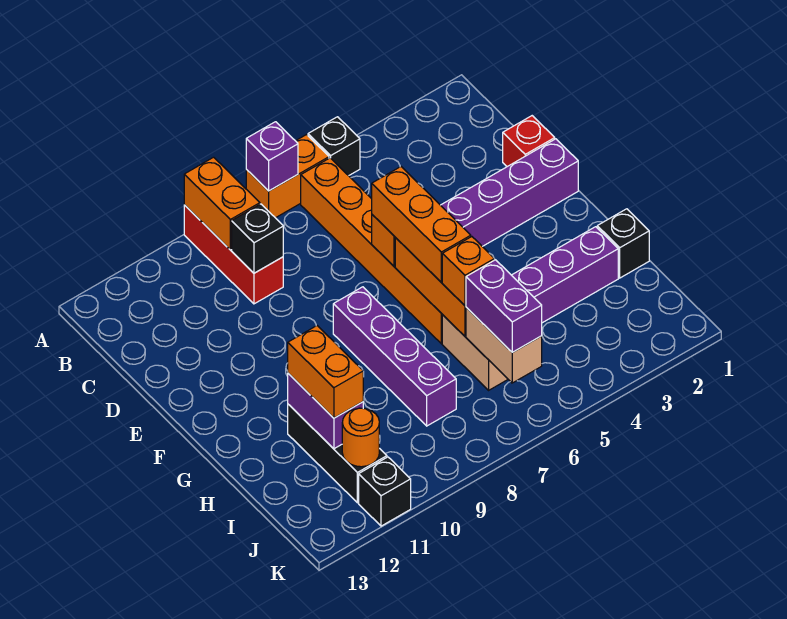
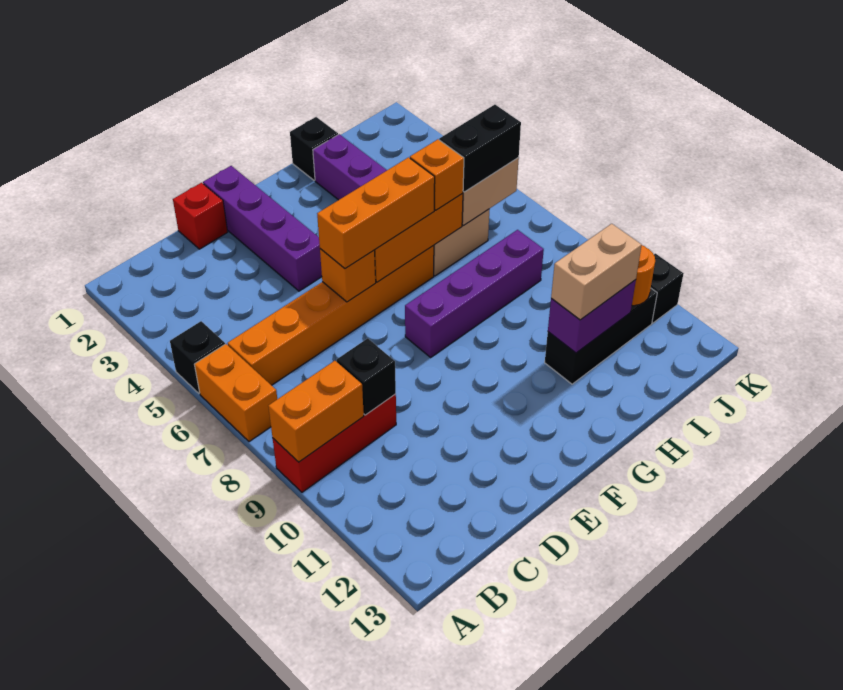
purple 1x1 brick [246,122,298,191] -> none
orange 1x2 brick [288,326,363,418] -> tan 1x2 brick [551,224,642,320]
purple 1x2 brick [466,260,542,352] -> black 1x2 brick [439,105,521,192]

